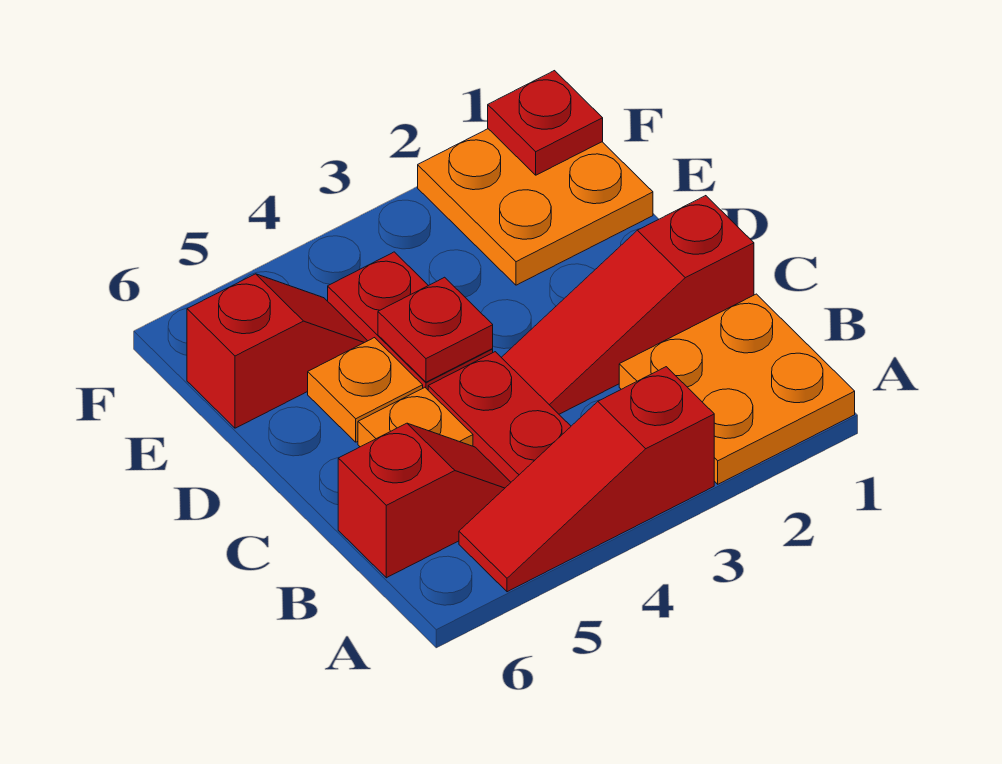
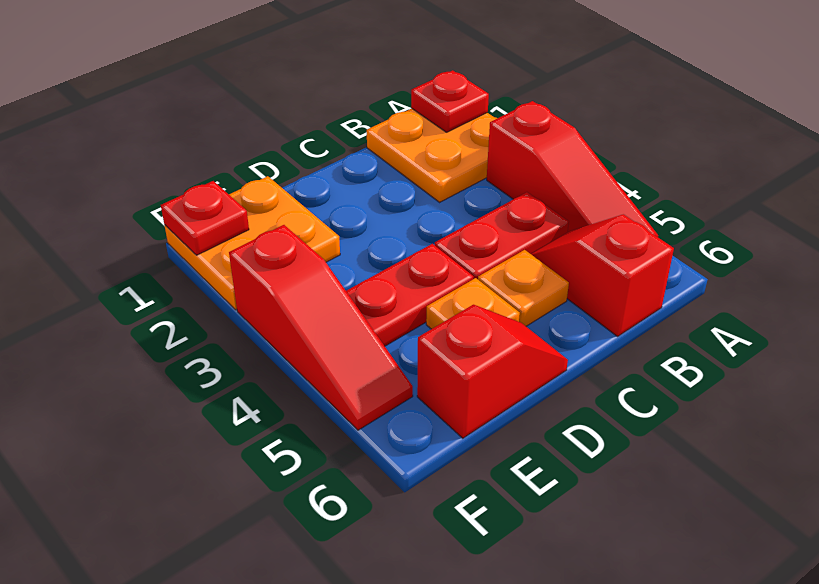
red 1x3 slope [501,196,754,414] -> red 1x3 slope moved to [229,225,413,430]
red 1x1 plate [378,277,493,382] -> red 1x1 plate moved to [411,70,489,132]
red 1x2 slope [187,274,367,428] -> red 1x2 slope turned to [417,305,568,438]

